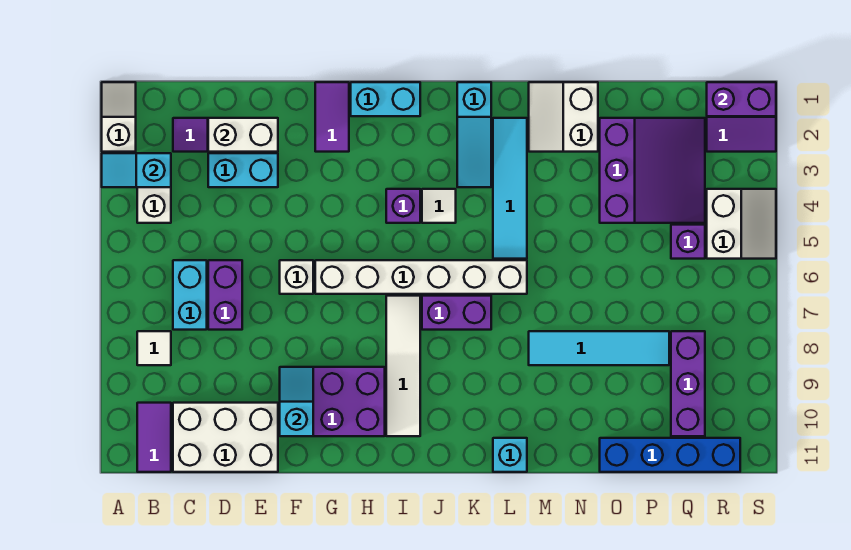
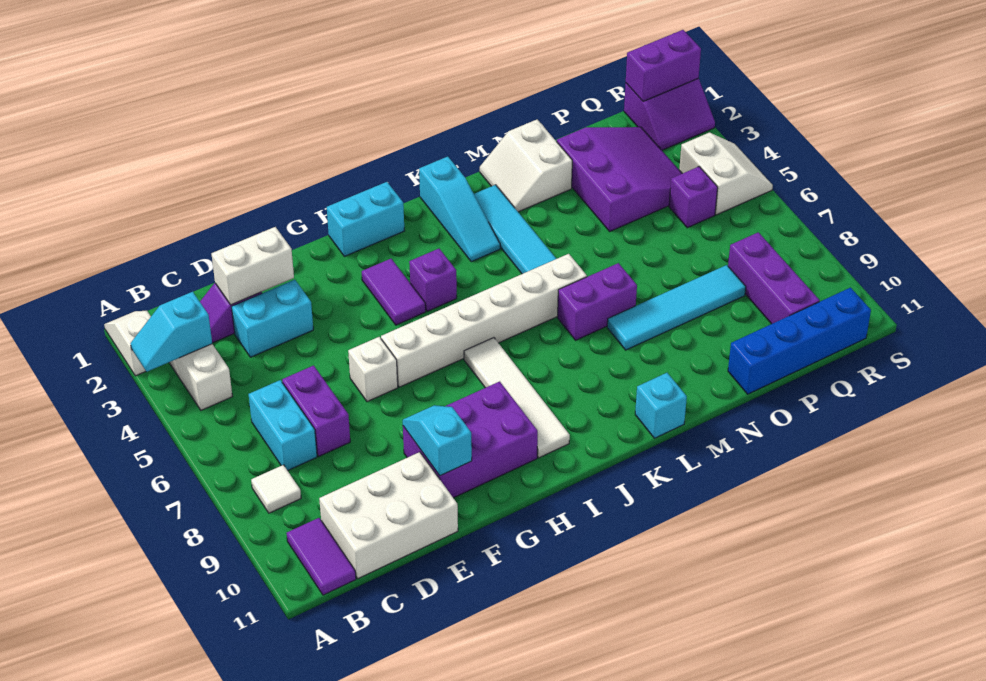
purple 1x2 tile [315,82,349,152] -> purple 1x2 tile moved to [362,259,426,325]
white 1x1 tile [422,189,456,223] -> none
purple 1x2 brick [422,296,491,330] -> purple 1x2 brick moved to [558,263,637,340]

